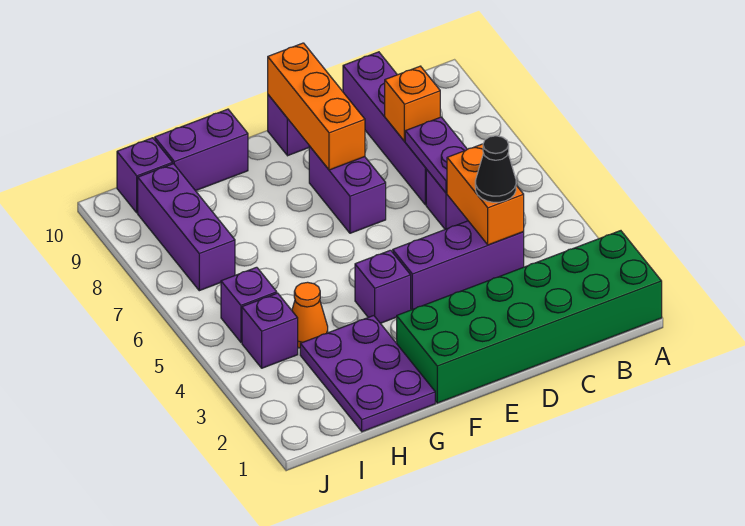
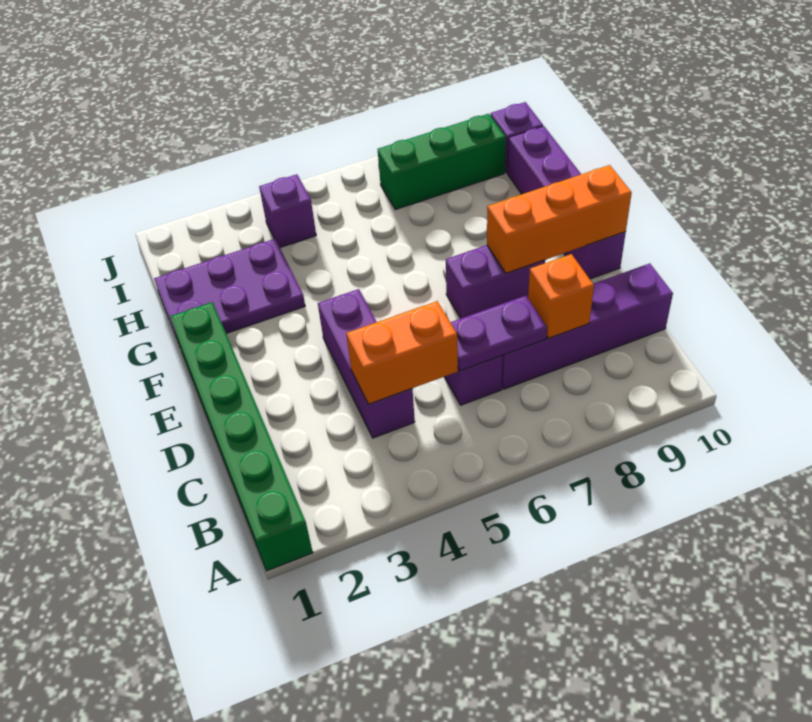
green 2x6 brick [397,231,662,403] -> green 1x6 brick [170,302,313,571]
black 1x1 cone [475,136,516,202] -> none
purple 1x1 brick [355,250,411,323] -> none
orange 1x1 cone [292,282,328,348] -> none
purple 1x1 brick [221,267,277,342] -> none
purple 1x3 brick [138,164,235,291] -> green 1x3 brick [378,114,506,210]

